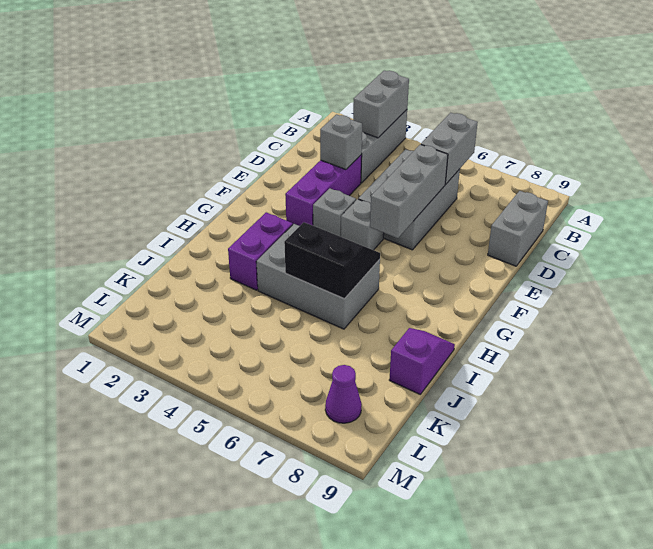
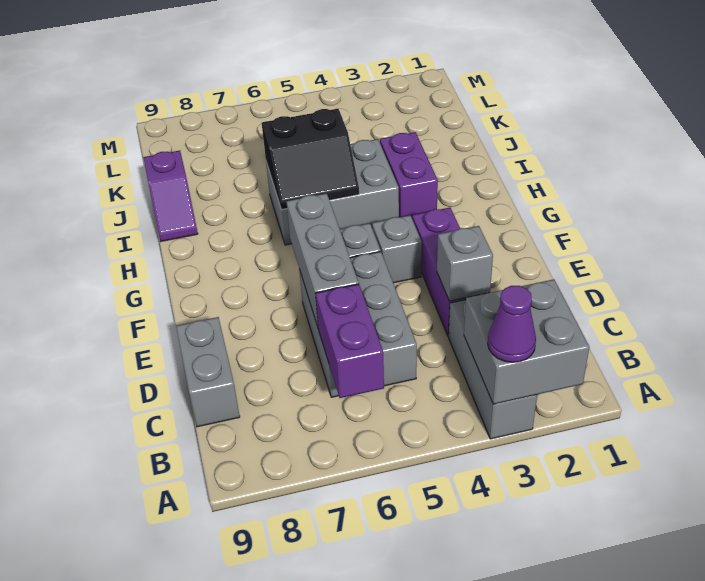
grey 1x2 brick [353,71,409,138] -> grey 2x2 brick [464,279,589,404]
grey 1x2 brick [421,113,478,184] -> purple 1x2 brick [316,284,384,398]
purple 1x1 cone [325,365,362,423] -> purple 1x1 cone moved to [488,286,536,362]

